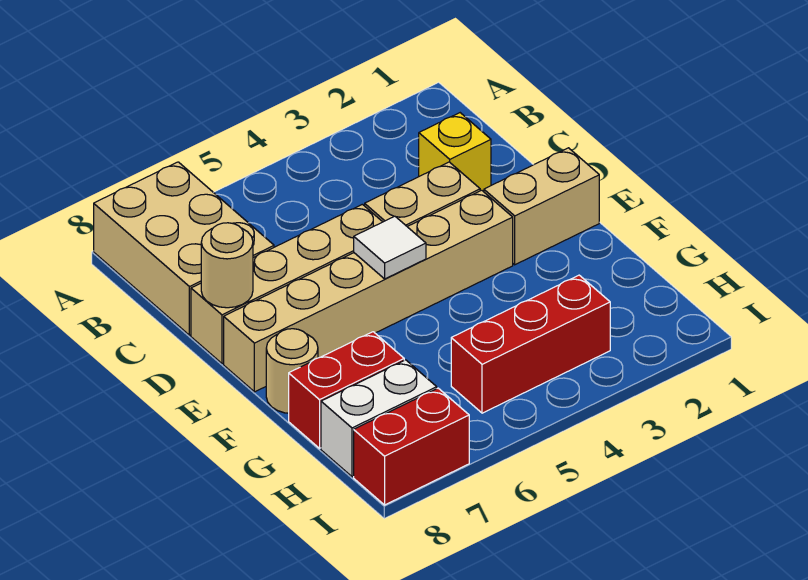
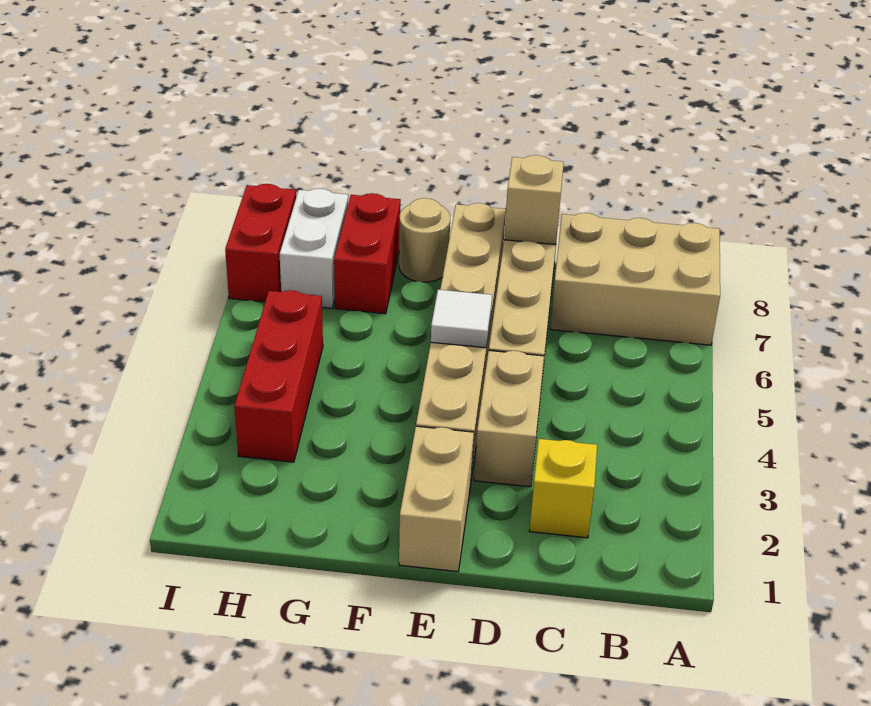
tan 1x1 round brick [201,223,253,308] -> tan 1x1 brick [504,155,564,245]

